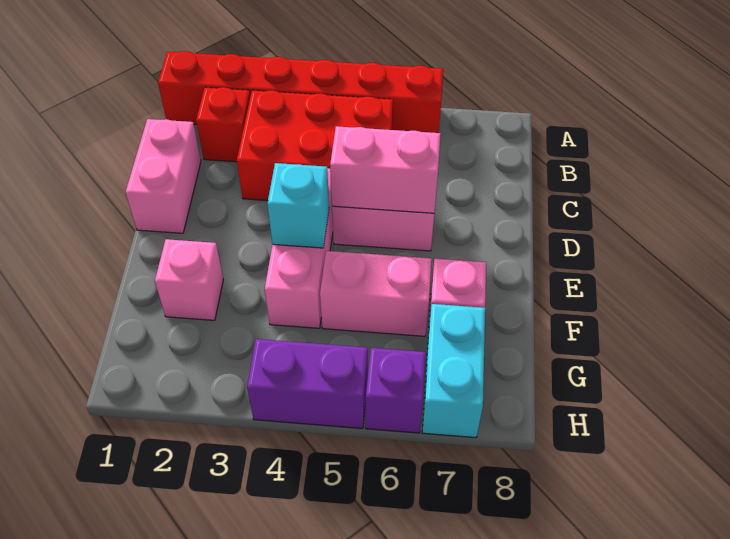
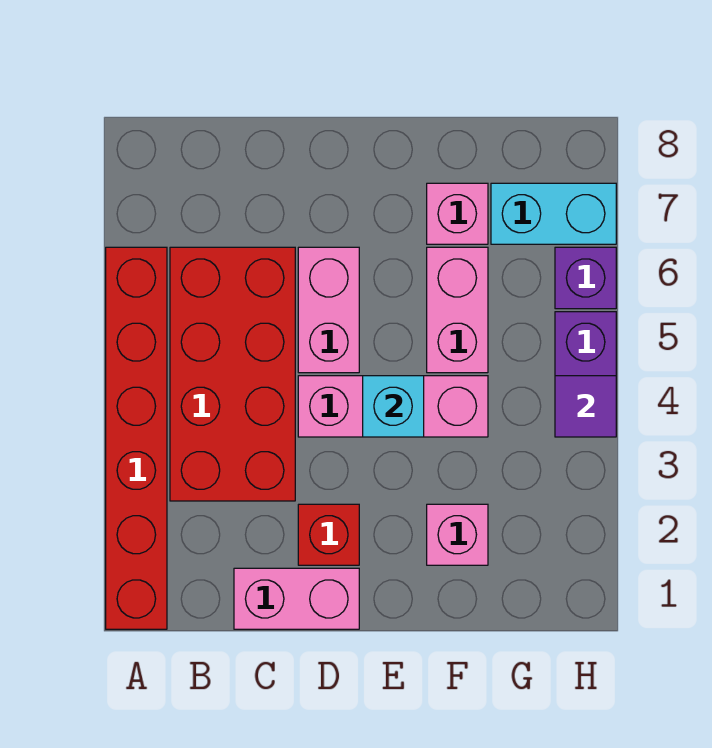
red 1x1 brick [196,87,250,162] -> red 1x1 brick moved to [298,504,359,565]
red 2x3 brick [237,90,393,201] -> red 2x4 brick [170,247,295,501]
pink 1x2 brick [330,126,441,213] -> none
none -> purple 1x1 tile [555,376,616,437]

